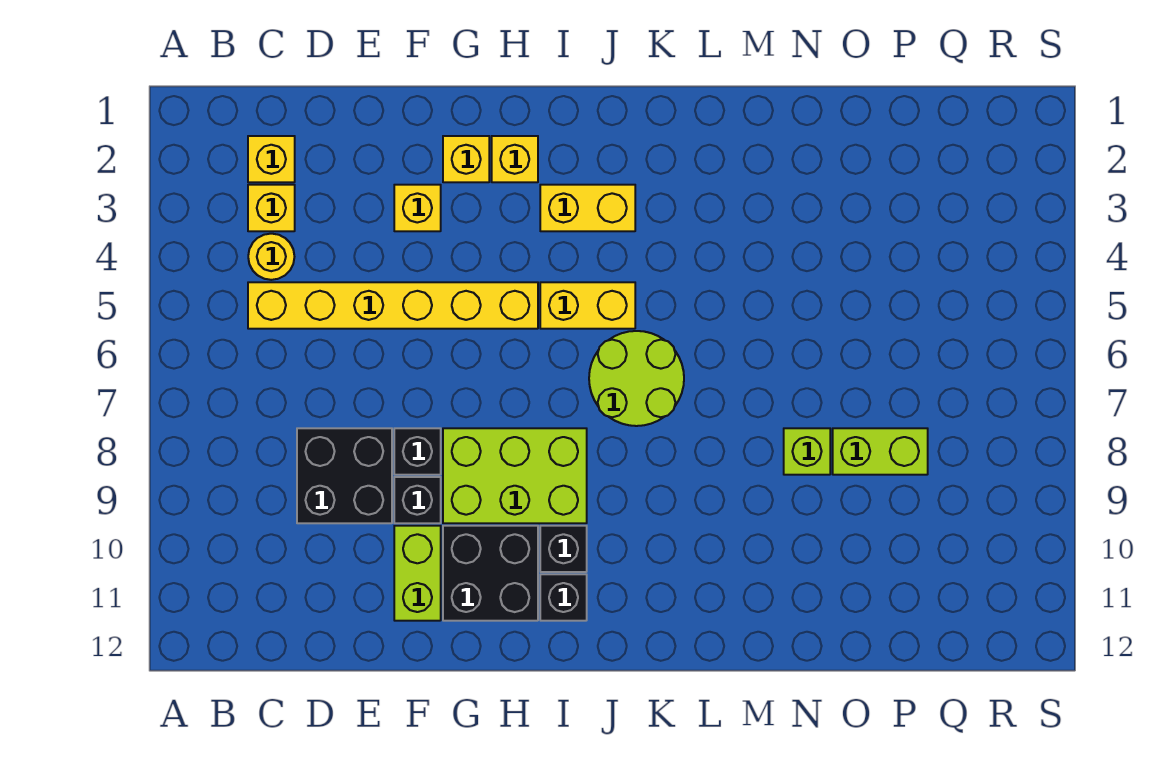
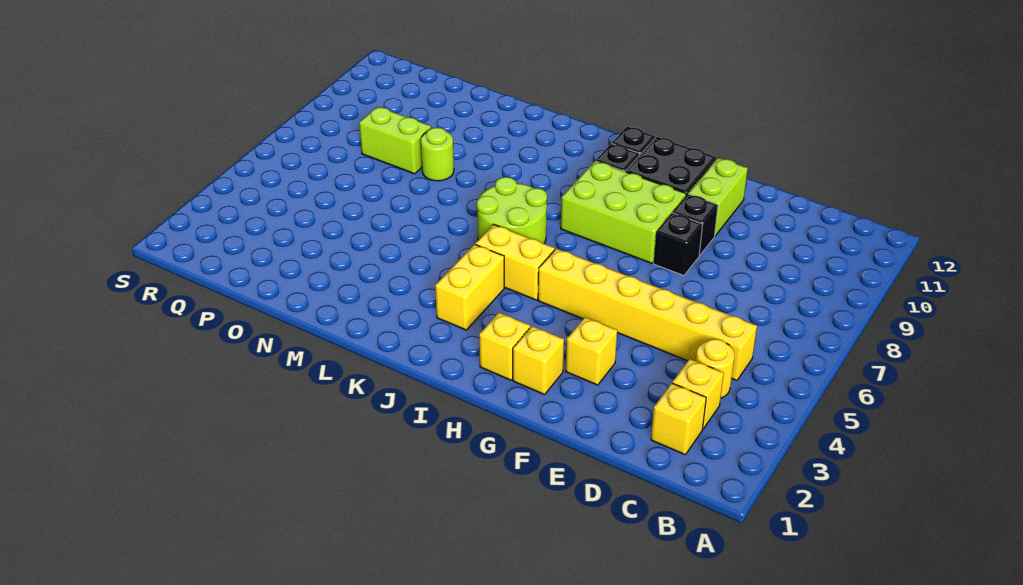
black 2x2 brick [297,428,392,523] -> none
yellow 1x2 brick [540,185,635,231] -> yellow 1x2 brick turned to [435,244,504,330]
lime 1x1 brick [784,428,830,475] -> lime 1x1 round brick [421,127,454,181]

